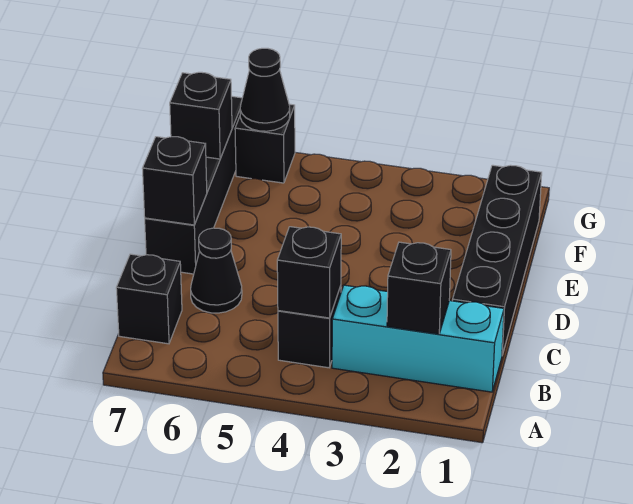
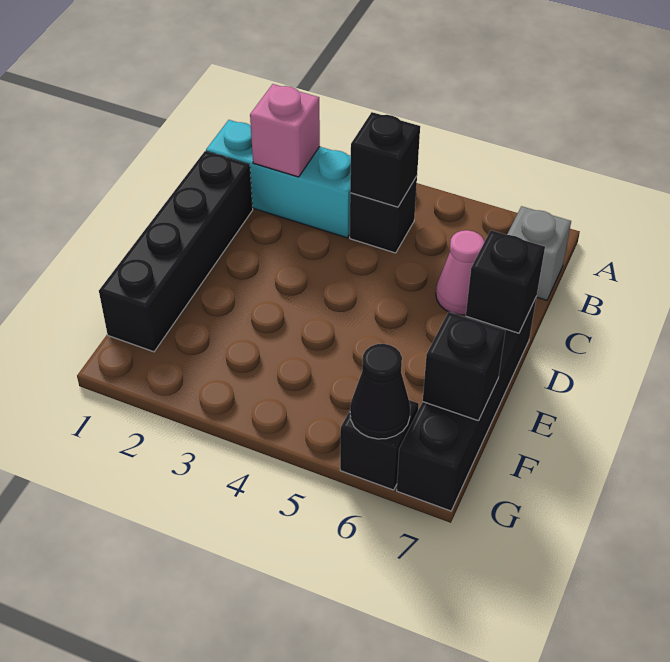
black 1x1 brick [387,242,451,334] -> pink 1x1 brick [250,84,320,177]
black 1x1 brick [116,254,182,344] -> grey 1x1 brick [507,206,571,300]
black 1x1 cone [191,228,242,313] -> pink 1x1 cone [436,230,484,315]

